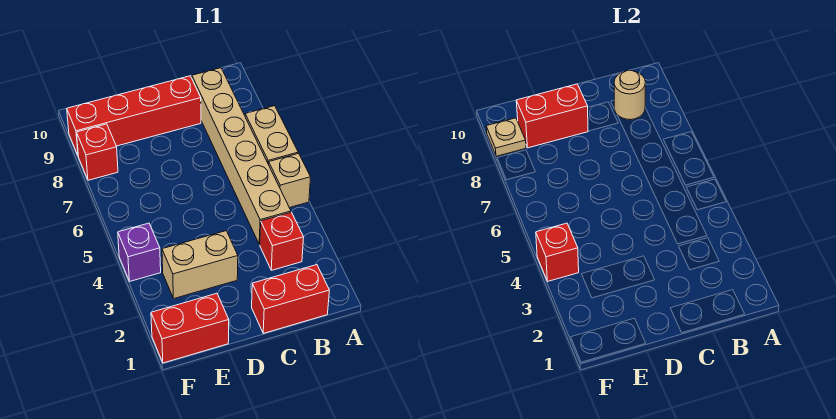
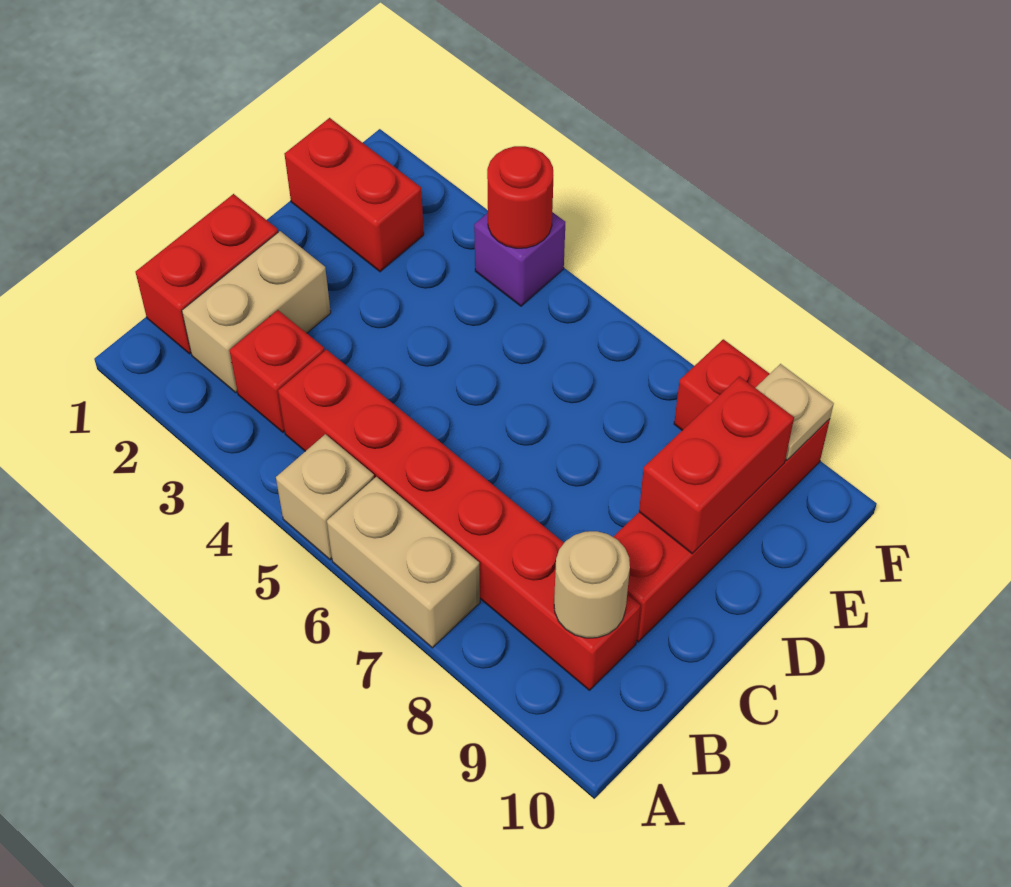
tan 1x6 brick [192,68,291,245] -> red 1x6 brick [278,350,640,690]
tan 1x2 brick [162,231,238,298] -> tan 1x2 brick moved to [182,231,331,393]
red 1x2 brick [151,293,229,363] -> red 1x2 brick turned to [284,118,424,272]
red 1x1 brick [536,223,579,281] -> red 1x1 round brick [487,146,553,248]

